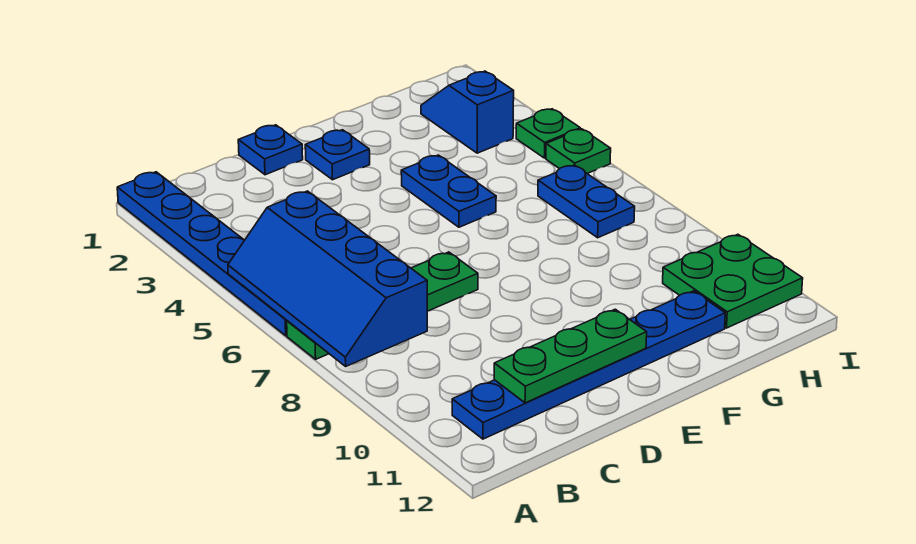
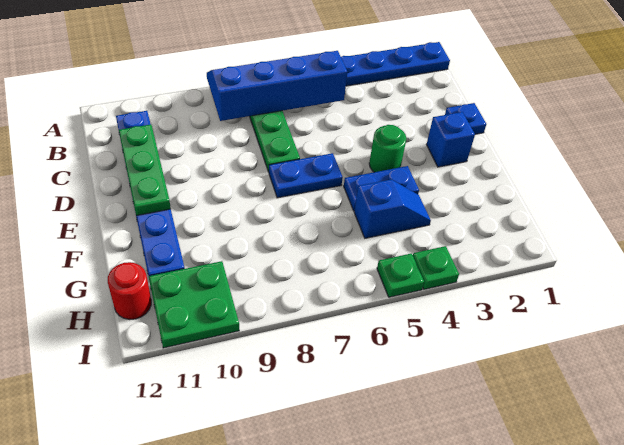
blue 1x1 plate [305,130,370,180] -> blue 1x1 brick [427,112,475,167]
none -> green 1x1 round brick [369,125,406,172]
blue 1x2 slope [421,71,514,153] -> blue 1x2 slope moved to [354,179,431,238]
blue 1x2 plate [538,165,635,238] -> blue 1x2 plate moved to [269,153,343,198]
none -> red 1x1 round brick [108,262,151,319]

